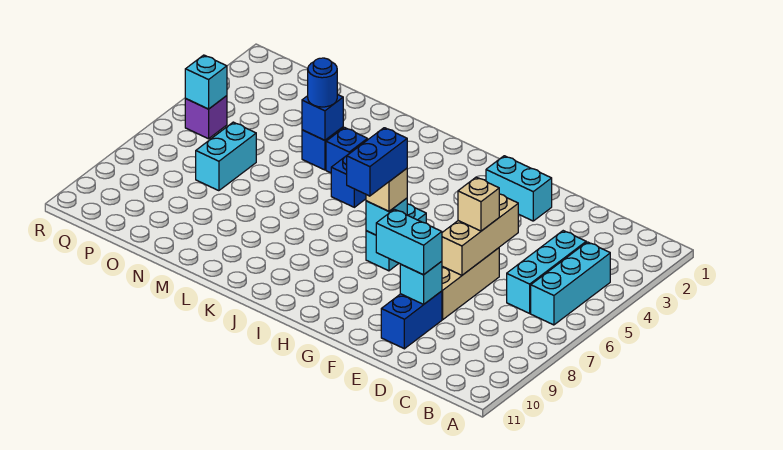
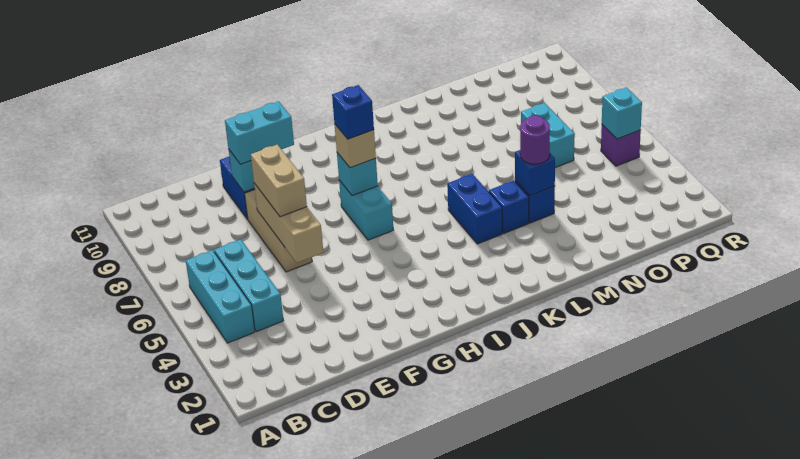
tan 1x1 brick [458,177,499,231] -> tan 1x2 brick [251,144,307,217]
cyan 1x2 brick [486,156,552,221] -> none
blue 1x2 brick [347,128,407,196] -> blue 1x1 brick [332,85,374,139]
blue 1x1 round brick [308,58,337,107] -> purple 1x1 round brick [520,116,550,164]

